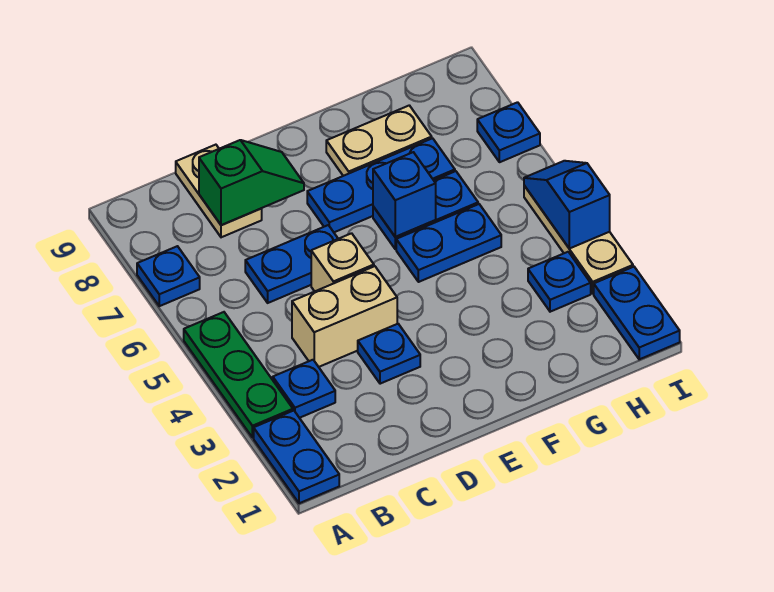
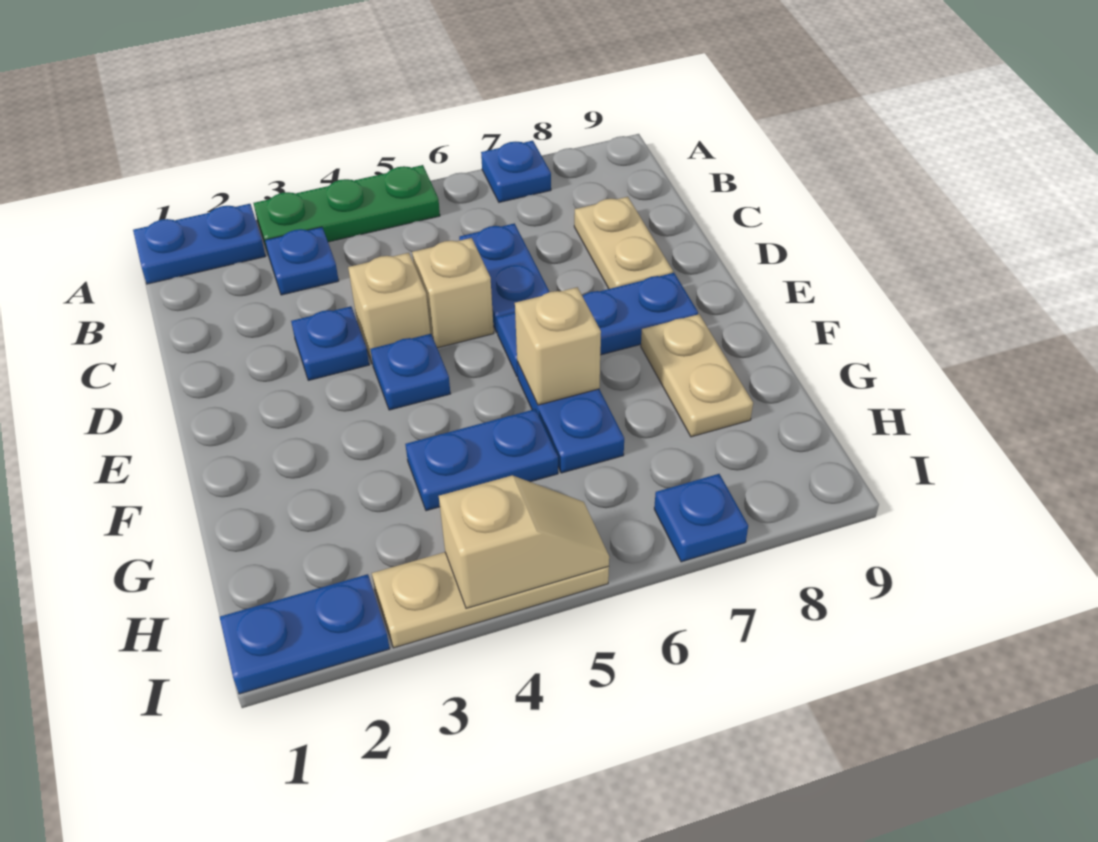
tan 1x2 brick [292,266,397,367] -> tan 1x1 brick [348,253,430,364]
tan 1x2 plate [176,145,262,237] -> tan 1x2 plate turned to [574,197,673,289]
green 1x2 slope [199,140,304,225] -> none
blue 1x3 plate [307,138,455,232] -> blue 1x3 plate turned to [497,273,698,377]
blue 1x2 plate [396,204,501,282] -> blue 1x2 plate turned to [405,409,558,511]
blue 1x1 brick [373,152,436,237] -> tan 1x1 brick [515,287,601,405]
blue 1x1 plate [528,252,591,312] -> blue 1x1 plate moved to [370,334,451,410]
blue 1x2 slope [524,161,610,249] -> tan 1x2 slope [439,476,609,608]

